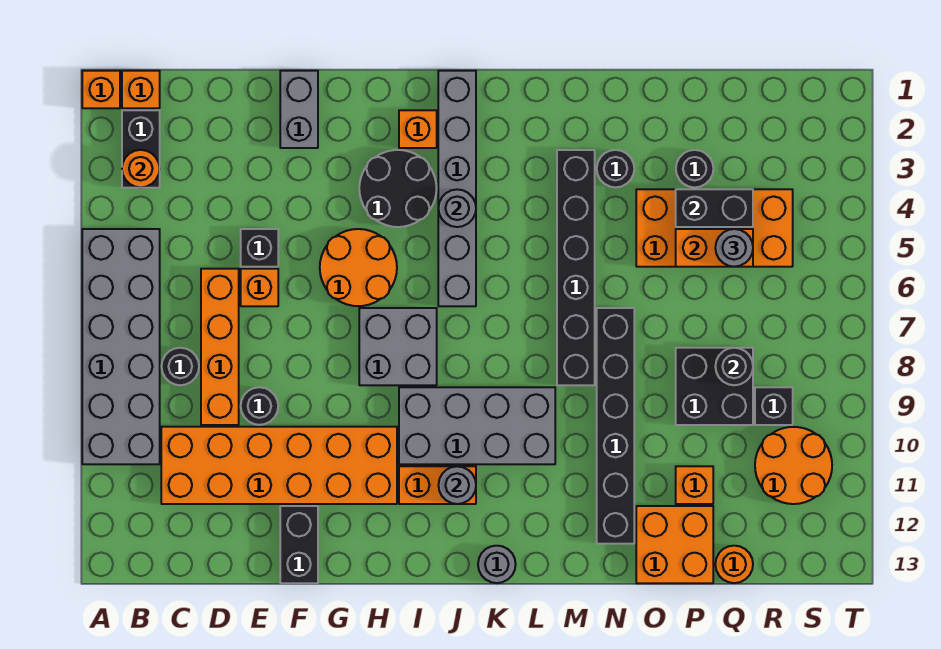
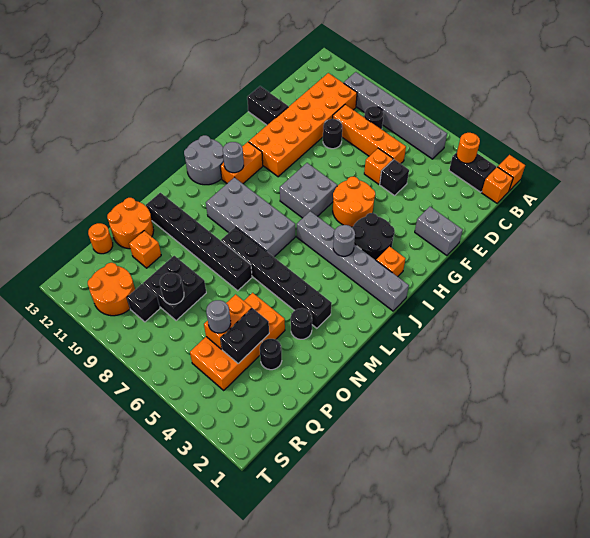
grey 2x6 brick [82,229,160,464] -> grey 1x6 brick [344,72,447,159]
grey 2x4 brick [399,387,555,464] -> grey 2x4 brick turned to [206,177,295,257]
grey 1x1 round brick [478,546,516,583] -> grey 2x2 round brick [184,135,224,185]
orange 2x2 brick [636,506,713,583] -> orange 2x2 round brick [107,198,154,249]

